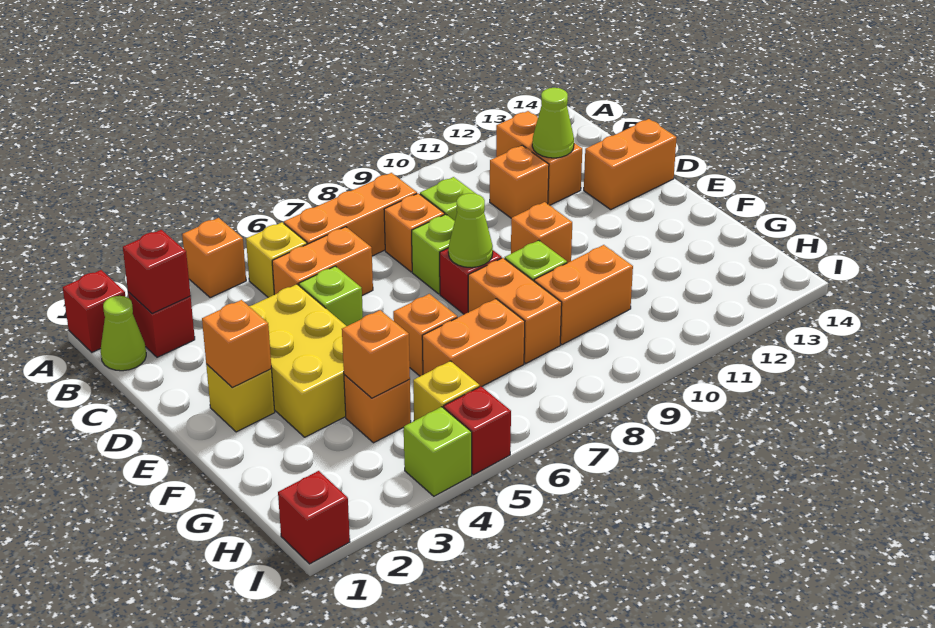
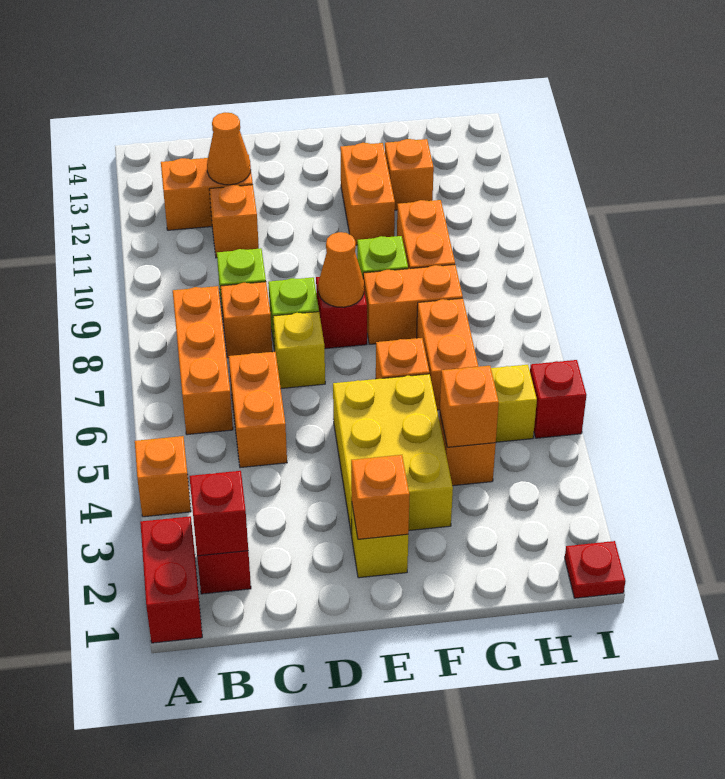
red 1x1 brick [63,270,125,352] -> red 1x2 brick [140,516,202,643]
lime 1x1 cone [101,296,146,371] -> none
yellow 1x1 brick [246,222,307,298] -> yellow 1x1 brick moved to [273,312,325,388]
lime 1x1 cone [532,88,574,158] -> orange 1x1 cone [207,113,251,185]
yellow 2x3 brick [249,284,346,437] -> yellow 2x3 brick turned to [333,374,453,536]
lime 1x1 brick [299,266,363,326] -> none
orange 1x2 brick [584,119,677,209] -> orange 1x2 brick moved to [340,143,395,245]
lime 1x1 cone [448,193,493,268] -> orange 1x1 cone [318,232,364,307]
orange 1x1 brick [511,202,572,263] -> orange 1x1 brick moved to [385,139,434,210]
red 1x1 brick [278,471,350,564] -> red 1x1 plate [565,541,626,598]
lime 1x1 brick [404,407,472,496] -> none

